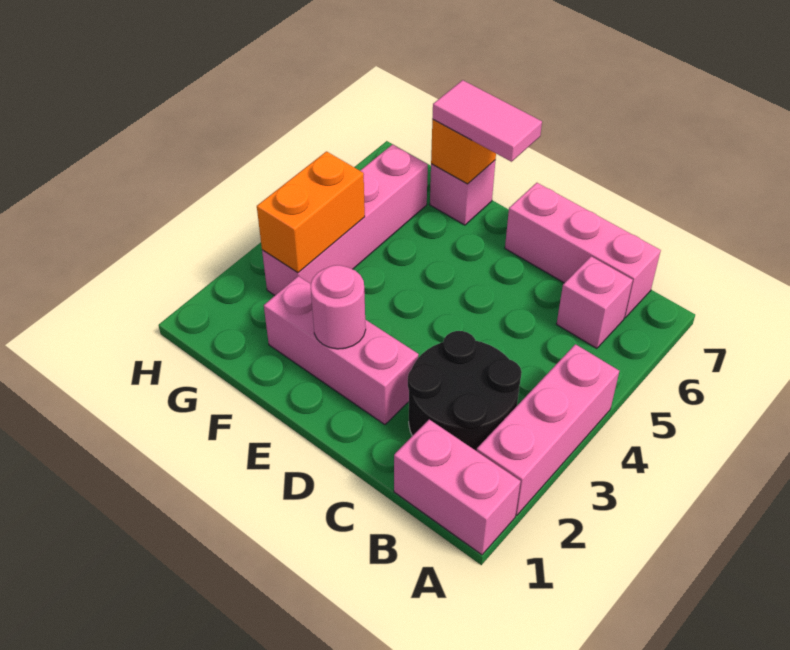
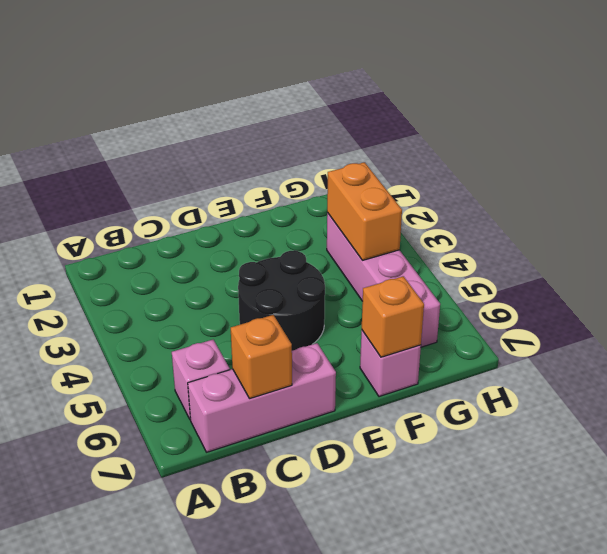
pink 1x2 brick [394,420,521,555] -> none
pink 1x3 brick [477,344,619,516] -> none
black 2x2 round brick [408,331,522,451] -> black 2x2 round brick moved to [238,250,325,351]
none -> orange 1x1 brick [231,315,292,399]
pink 1x3 brick [264,276,419,425] -> none
pink 1x1 round brick [310,265,366,349] -> none
pink 1x2 tile [432,80,542,162] -> none

